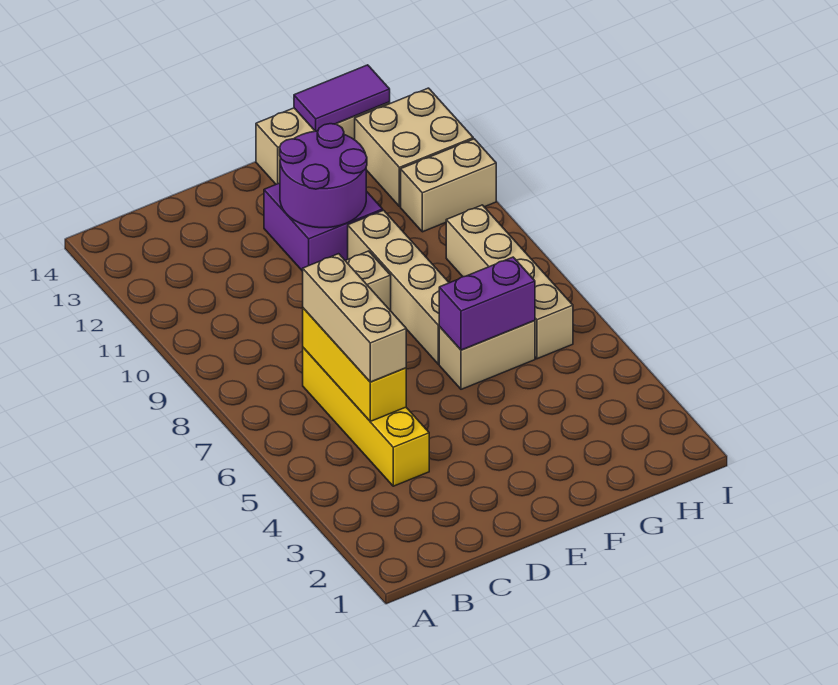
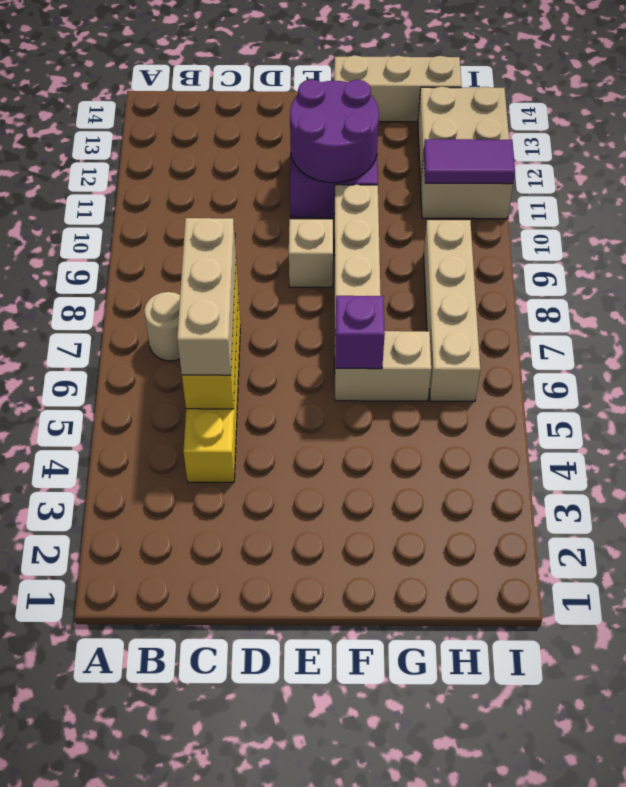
none -> tan 1x1 round brick [144,292,180,361]
purple 1x2 brick [439,257,535,350] -> purple 1x1 brick [335,296,385,369]
purple 1x2 tile [294,65,390,131] -> purple 1x2 tile moved to [423,139,515,184]

